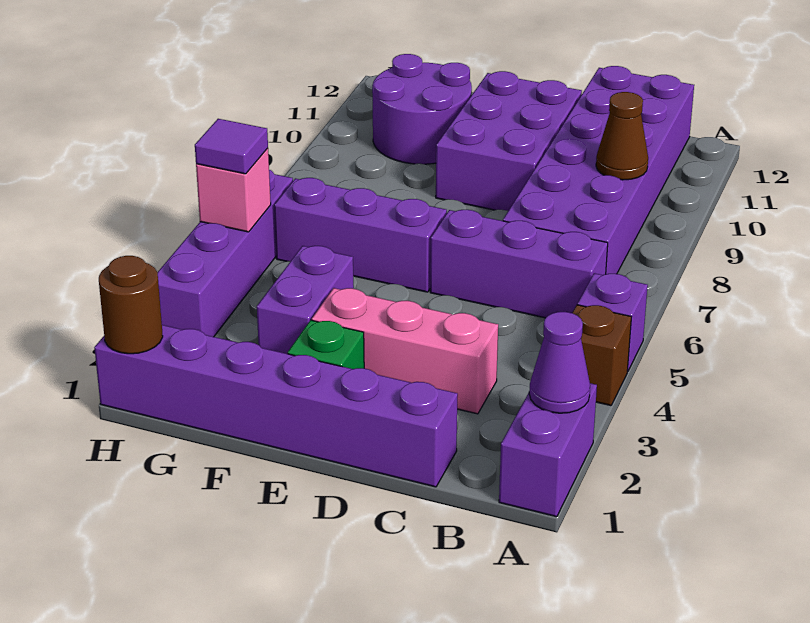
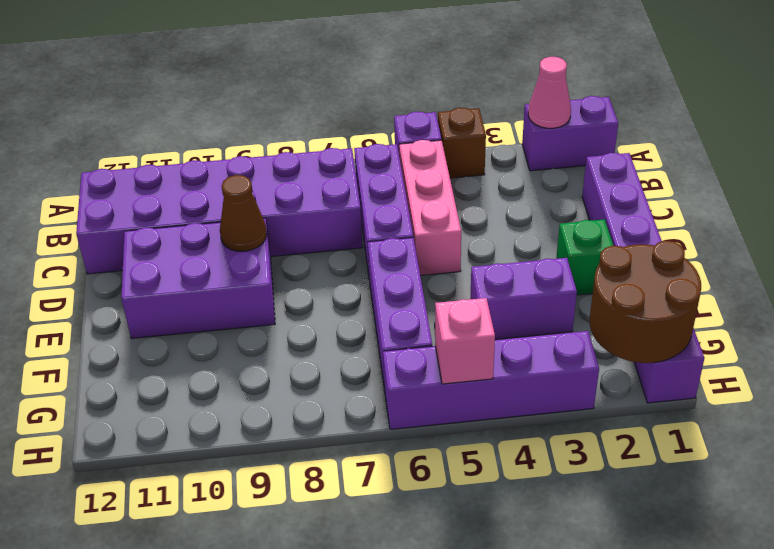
purple 1x1 cone [529,312,590,413] -> pink 1x1 cone [528,57,571,128]
brown 1x1 cone [596,92,648,180] -> brown 1x1 cone moved to [220,175,267,251]
pink 1x3 brick [312,288,498,414] -> pink 1x3 brick moved to [399,140,461,275]
purple 2x2 round brick [372,54,472,164] -> none
brown 1x1 round brick [99,256,163,354] -> brown 2x2 round brick [590,241,701,363]
purple 1x1 tile [195,119,268,174] -> none

